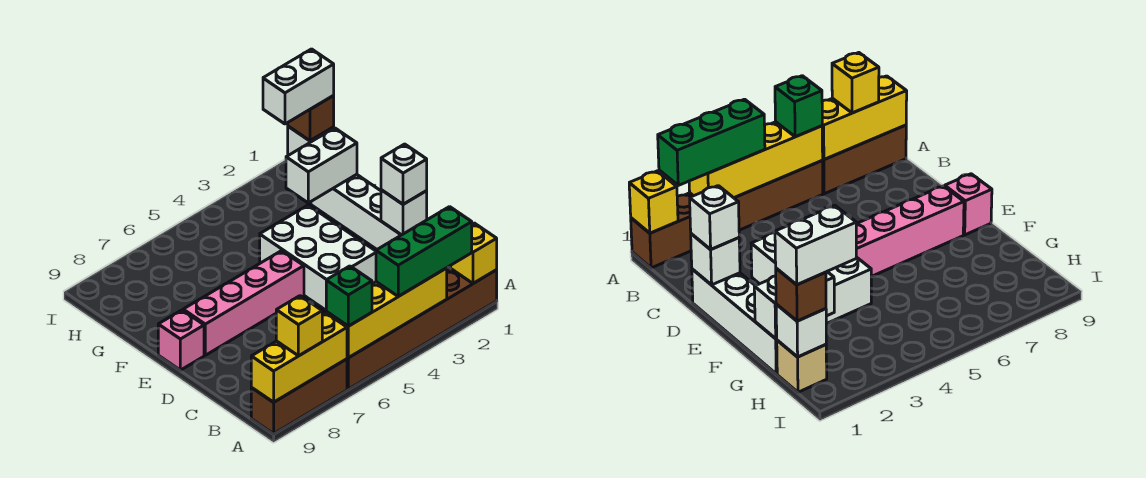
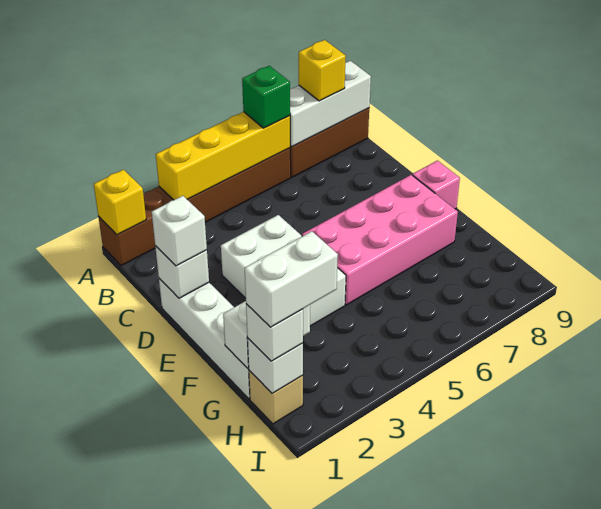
green 1x3 brick [376,207,472,296] -> none
yellow 1x3 brick [251,312,347,402] -> white 1x3 brick [290,61,371,147]
pink 1x4 brick [183,251,304,355] -> pink 2x4 brick [302,175,458,305]
brown 1x1 brick [288,96,334,141] -> white 1x1 brick [246,304,303,361]

